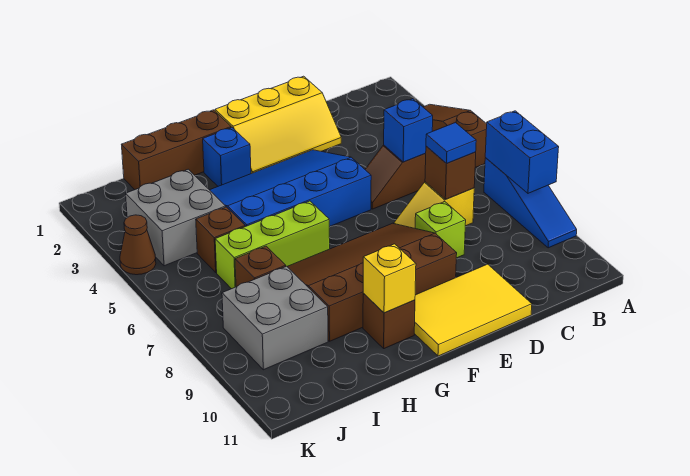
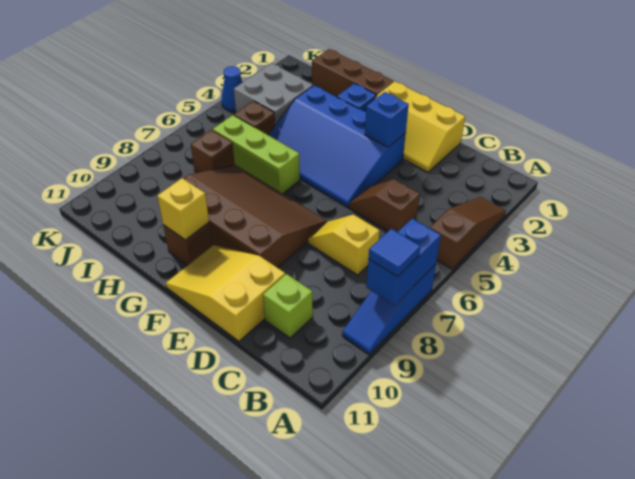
blue 1x1 brick [384,99,433,162] -> blue 1x1 brick moved to [365,92,409,147]
brown 1x1 brick [425,146,476,199] -> none
blue 1x1 tile [426,123,476,163] -> blue 1x1 tile moved to [368,229,420,277]
lime 1x1 brick [415,202,466,258] -> lime 1x1 brick moved to [263,274,313,338]
yellow 2x3 tile [414,264,532,356] -> yellow 2x3 slope [166,245,285,341]
blue 3x4 slope [210,150,371,227] -> blue 3x4 slope turned to [268,85,406,207]
grey 2x2 brick [222,266,328,370] -> none
brown 1x1 cone [120,215,156,275] -> blue 1x1 cone [222,66,242,111]

